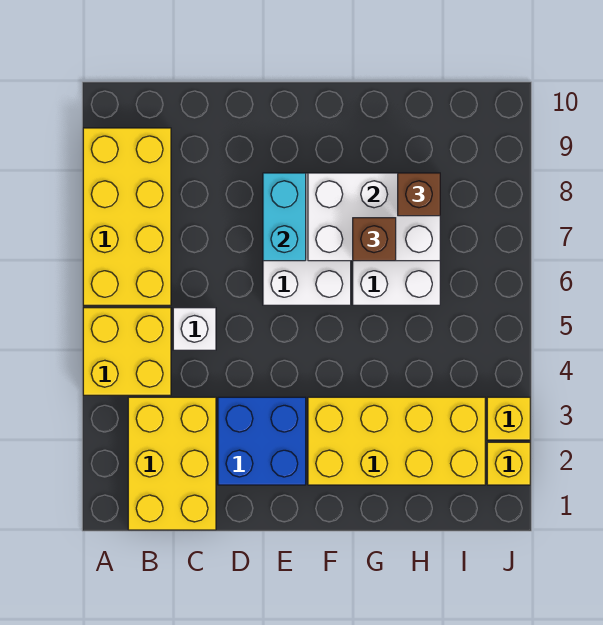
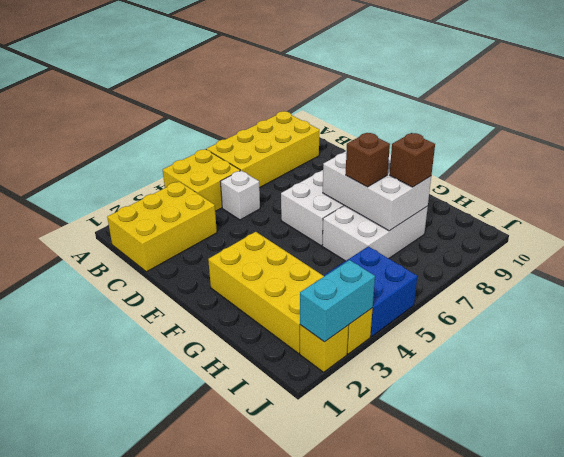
blue 2x2 brick [218,397,306,485] -> blue 2x2 brick moved to [324,246,417,337]
cyan 1x2 brick [263,173,306,261] -> cyan 1x2 brick moved to [300,260,375,342]

